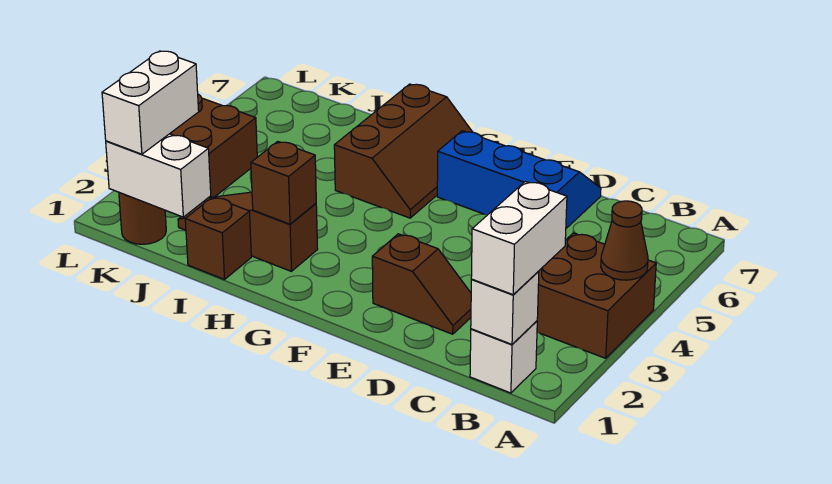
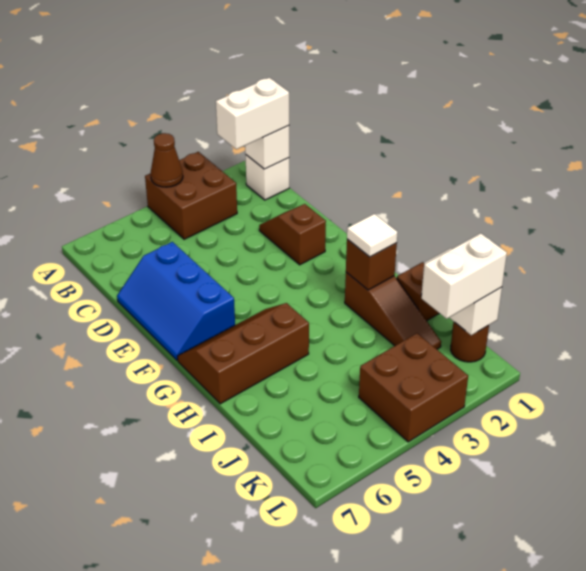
none -> white 1x1 tile [347,214,397,257]

